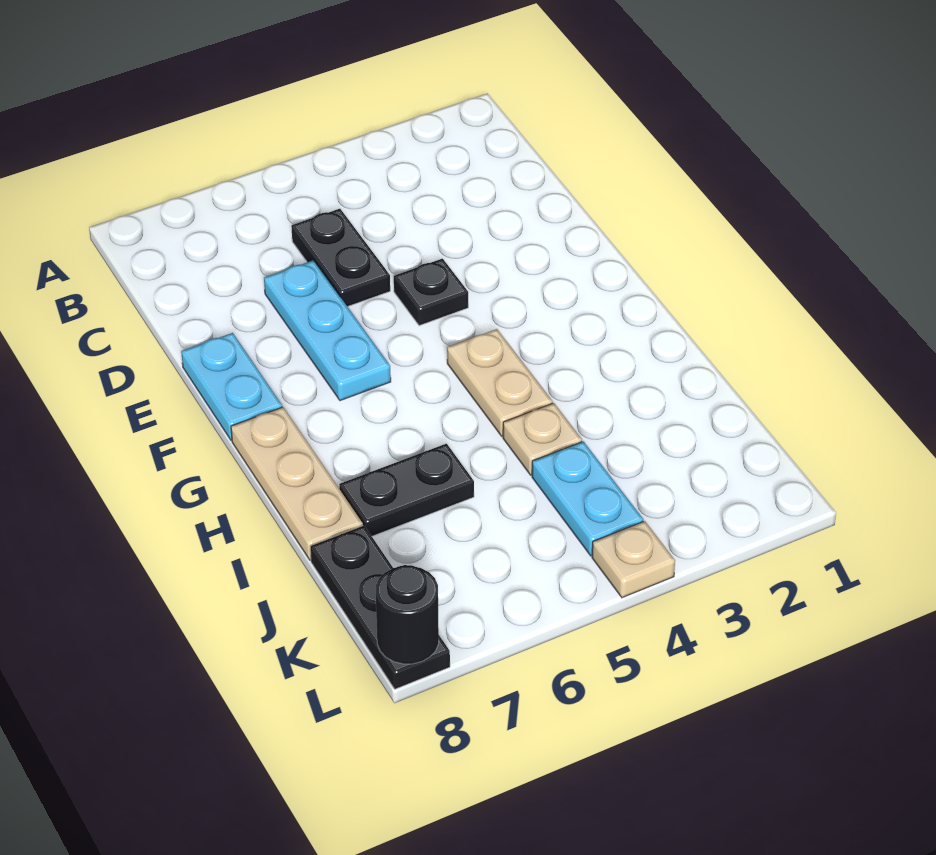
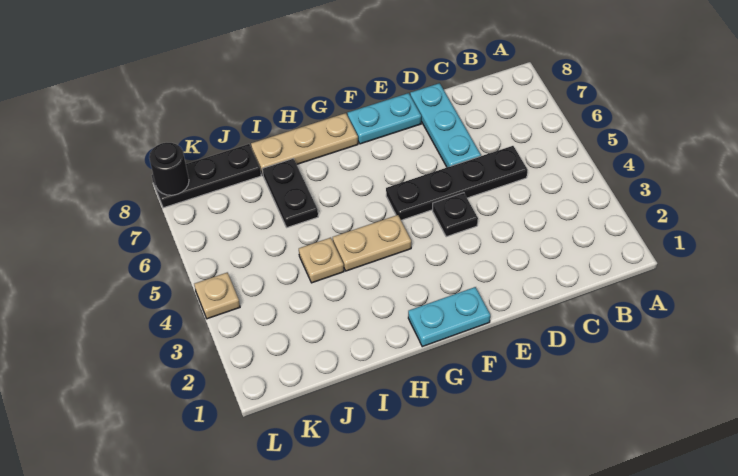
black 1x2 plate [291,209,390,307] -> black 1x4 plate [386,146,528,220]
cyan 1x3 plate [264,260,391,401] -> cyan 1x3 plate turned to [410,83,481,167]
cyan 1x2 plate [532,441,643,556] -> cyan 1x2 plate moved to [408,287,490,347]

